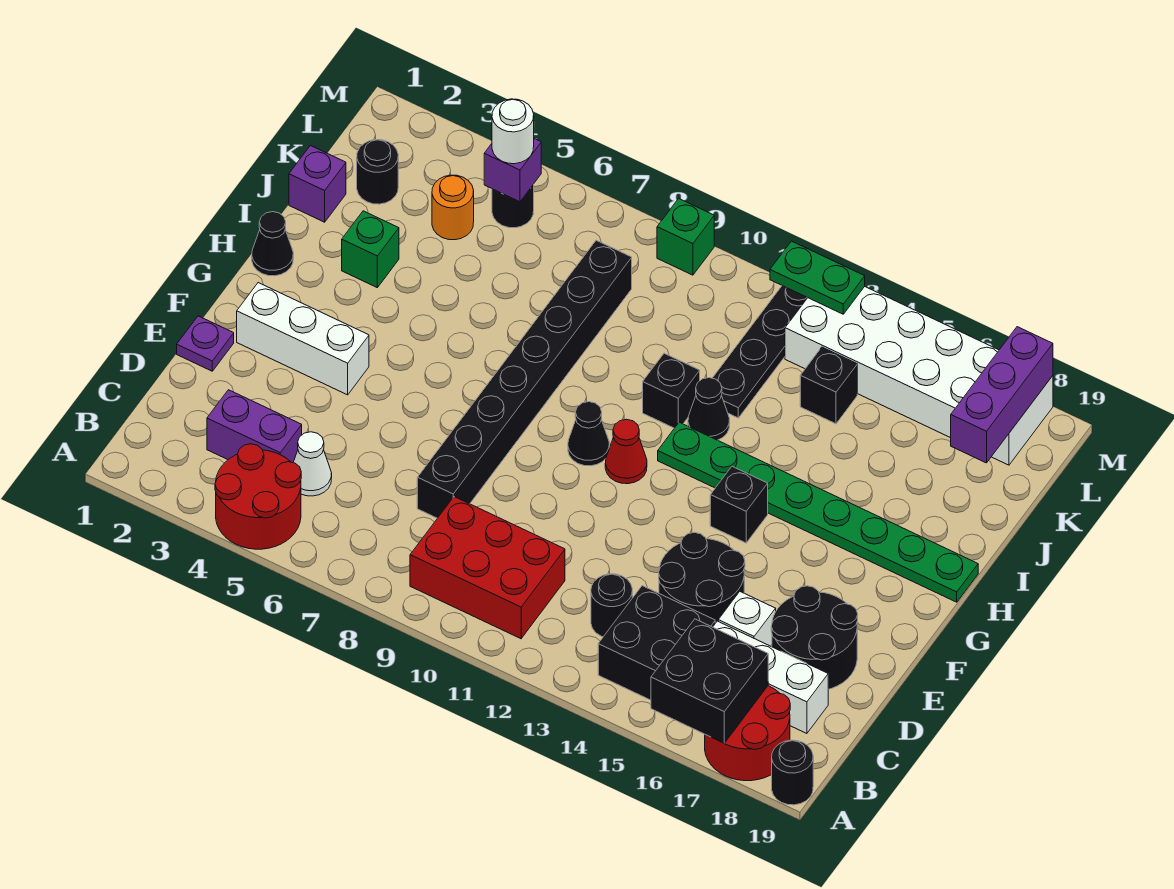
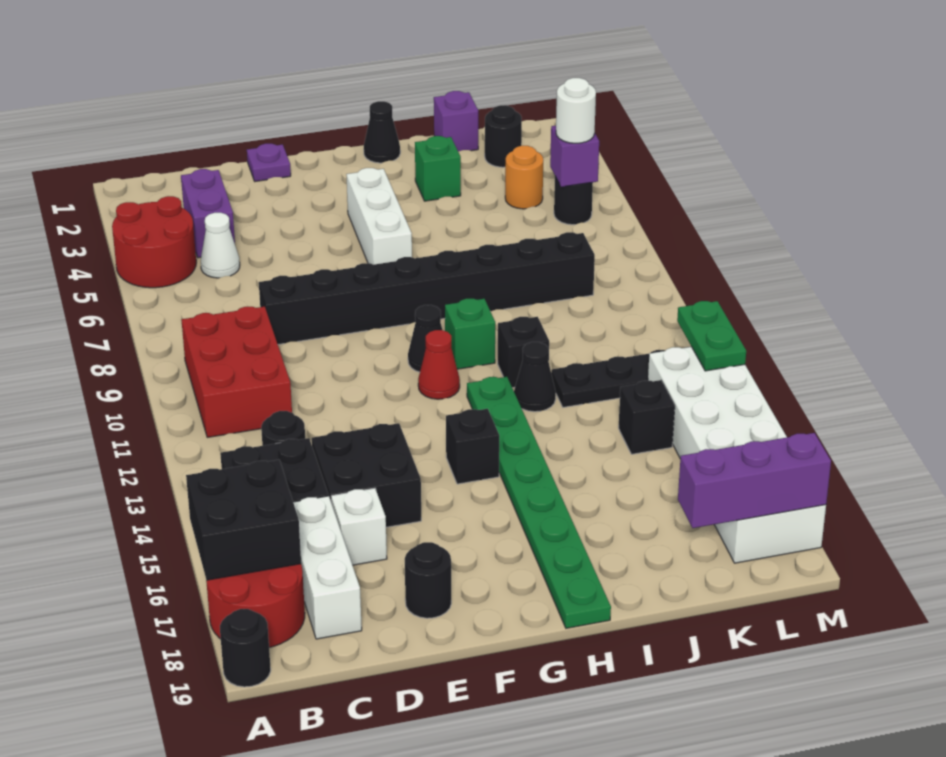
black 2x2 round brick [659,532,745,623] -> black 2x2 brick [312,423,421,527]
black 2x2 round brick [771,586,858,689] -> black 1x1 round brick [405,542,451,618]
white 1x3 brick [237,283,369,395] -> white 1x3 brick moved to [346,168,412,265]
green 1x1 brick [657,198,714,275] -> green 1x1 brick moved to [445,299,495,369]

